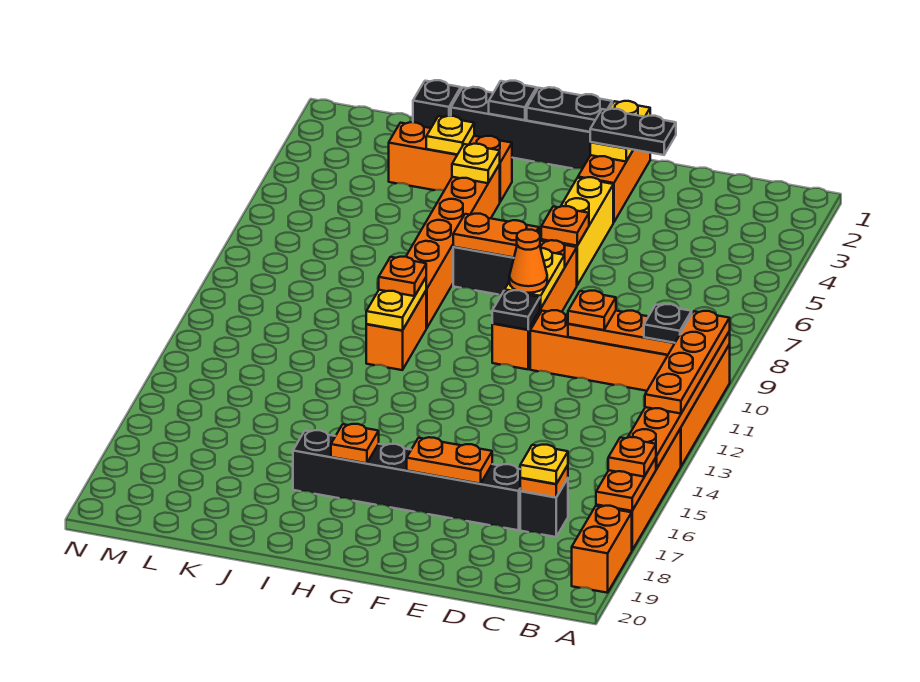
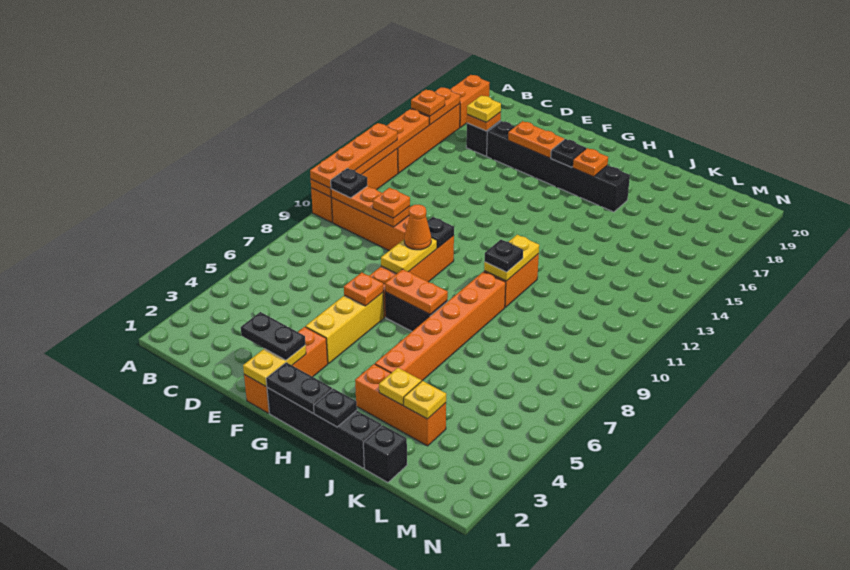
none -> black 1x1 plate [551,139,586,167]
yellow 1x1 plate [452,144,500,183] -> yellow 1x1 plate moved to [404,381,446,419]
orange 1x1 plate [379,257,426,296] -> black 1x1 plate [485,240,523,272]

